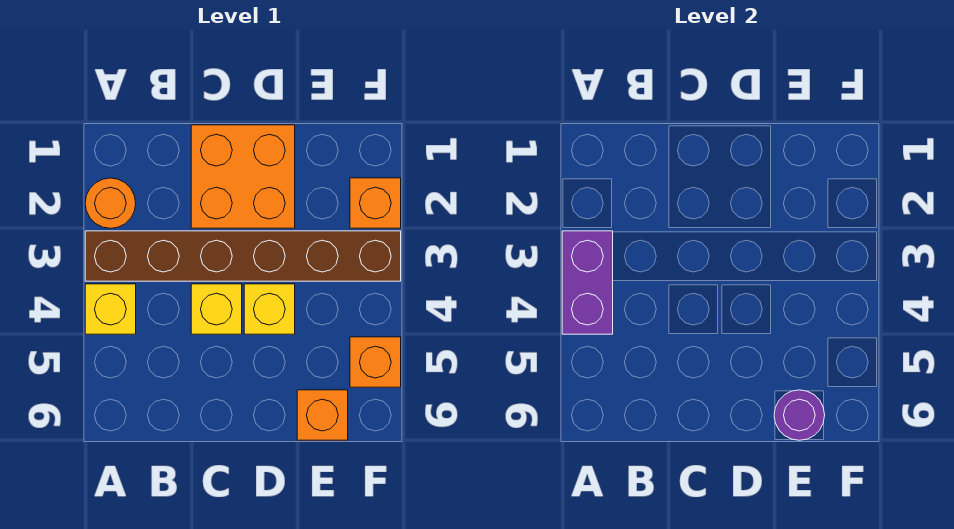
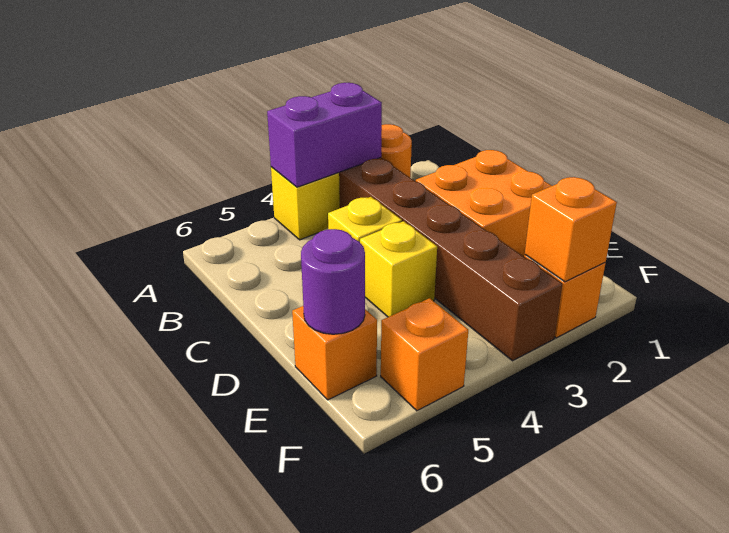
none -> orange 1x1 brick [525,177,617,282]

